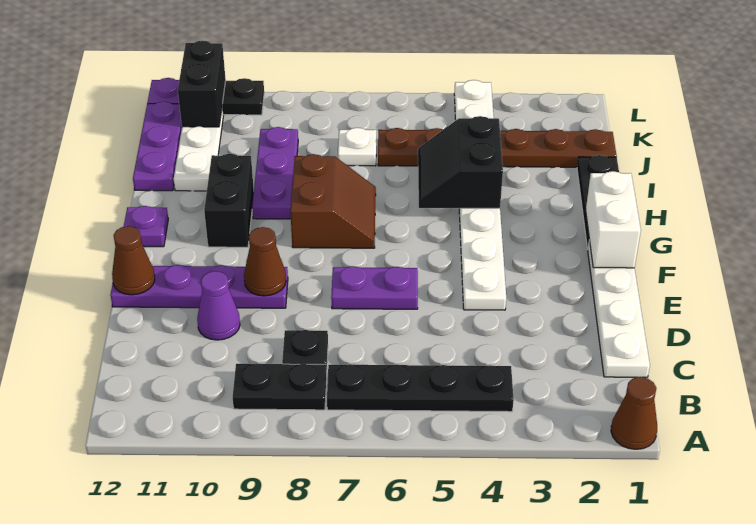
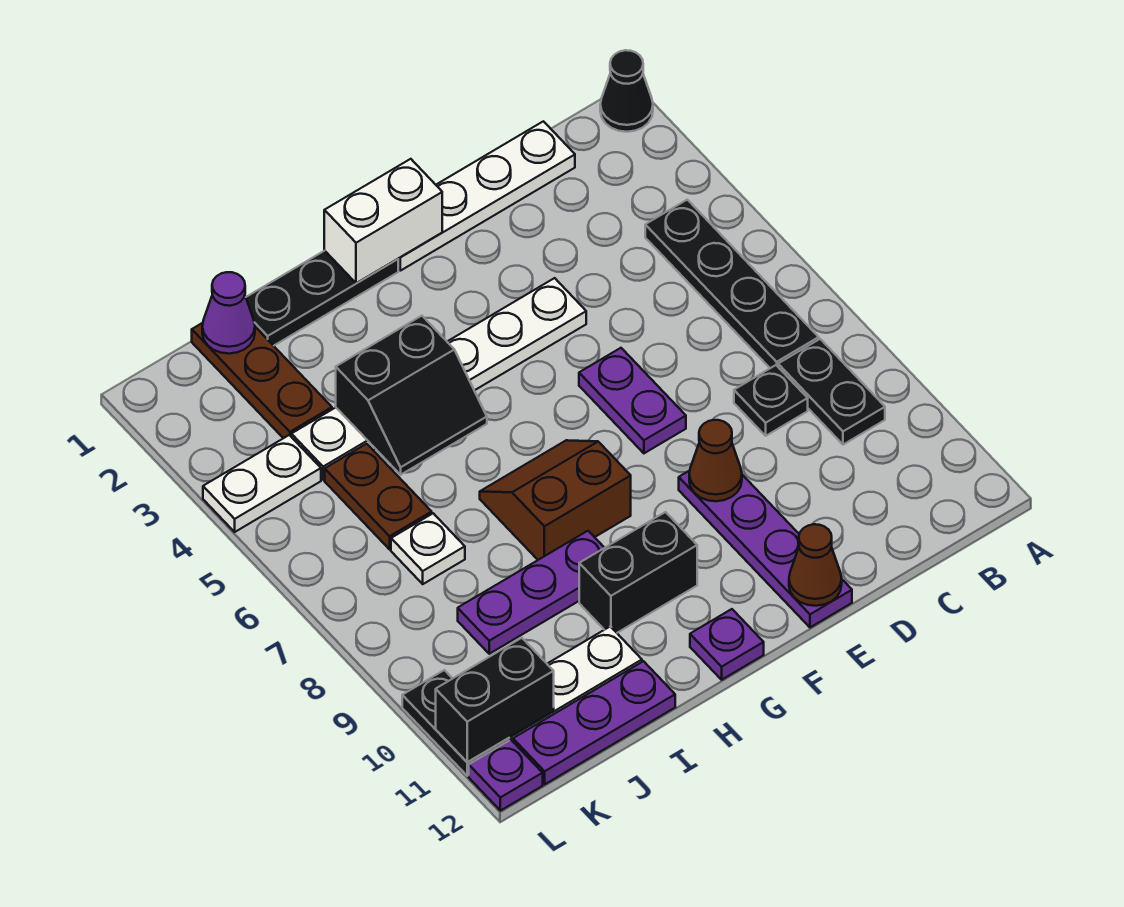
brown 1x1 cone [611,377,657,449] -> black 1x1 cone [600,50,653,132]
purple 1x1 cone [197,271,240,340] -> purple 1x1 cone moved to [202,272,255,354]

